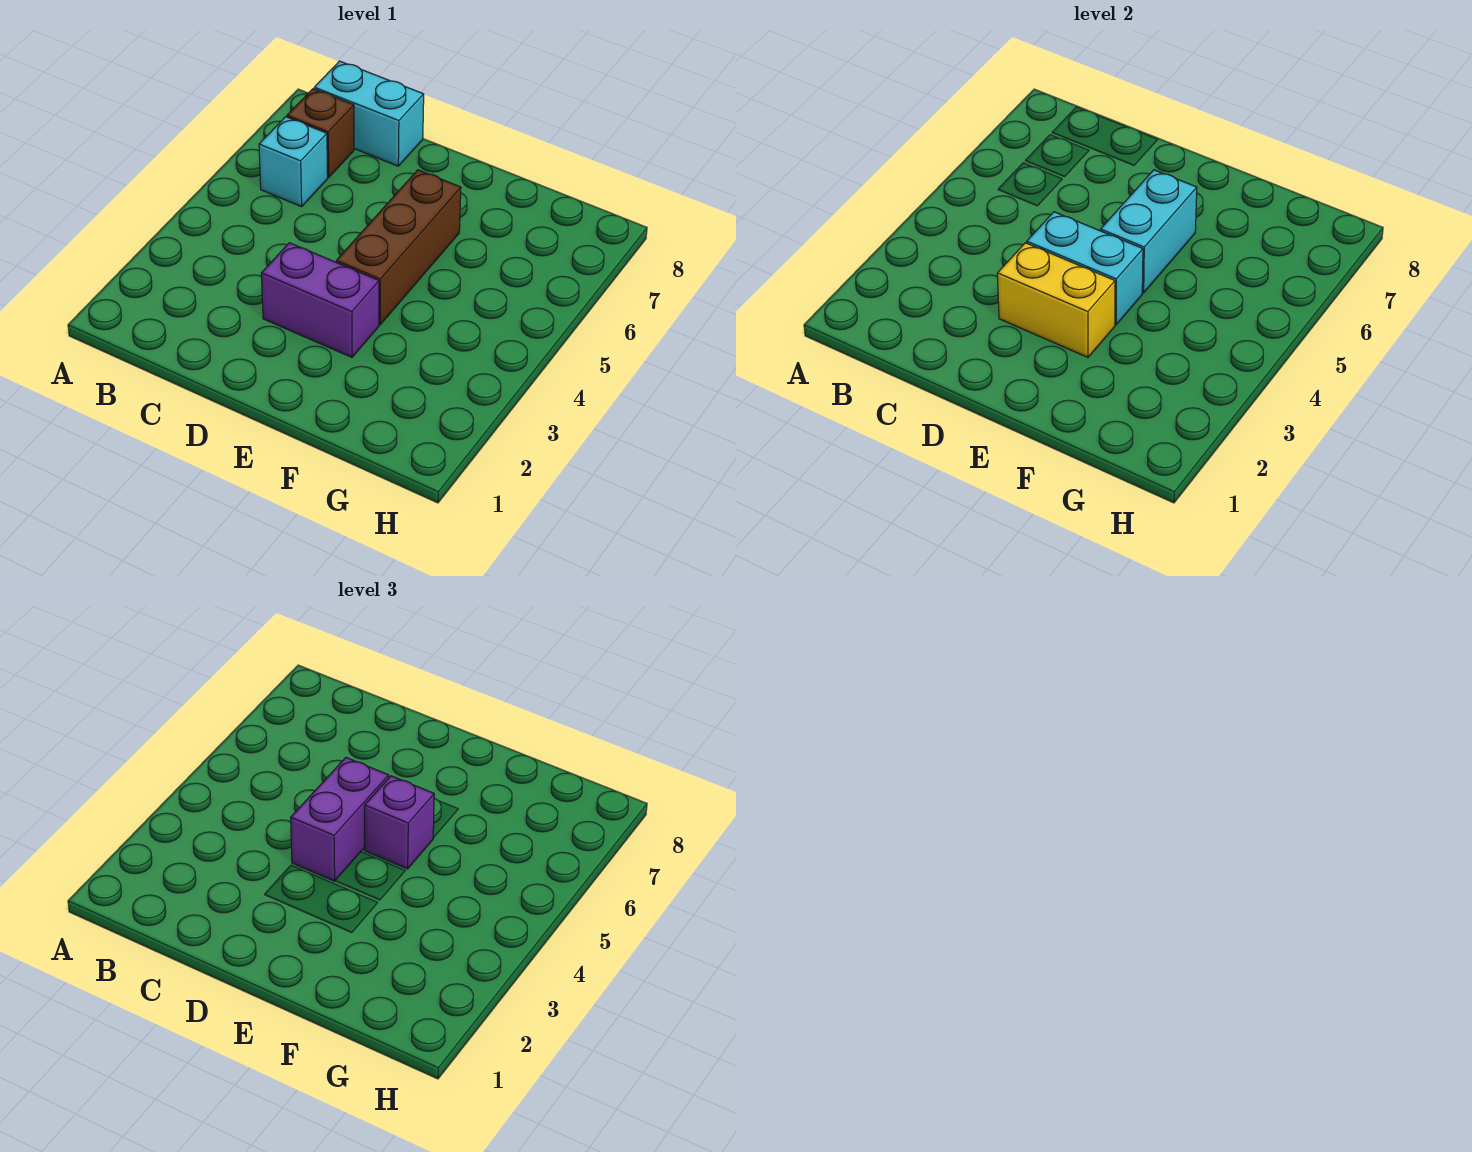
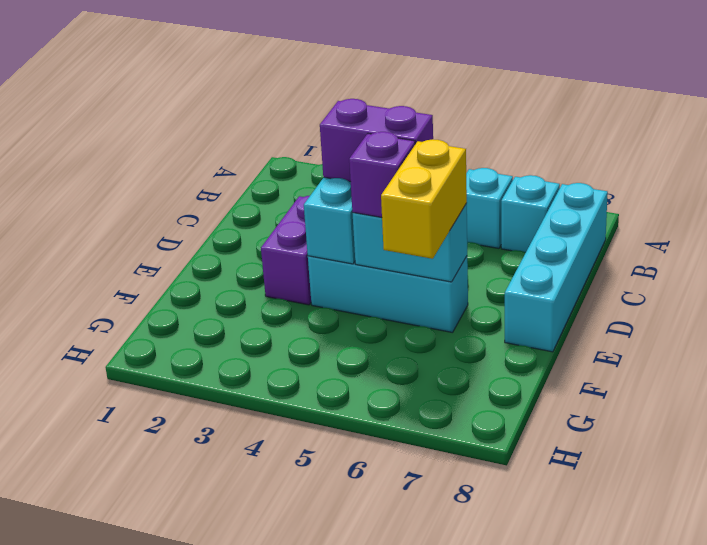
brown 1x1 brick [287,89,354,177] -> cyan 1x1 brick [501,175,560,252]
cyan 1x2 brick [314,61,424,166] -> cyan 1x4 brick [505,183,608,352]
yellow 1x2 brick [997,243,1115,357] -> yellow 1x2 brick moved to [381,139,467,259]
brown 1x3 brick [336,170,461,325] -> cyan 1x3 brick [308,256,468,333]

